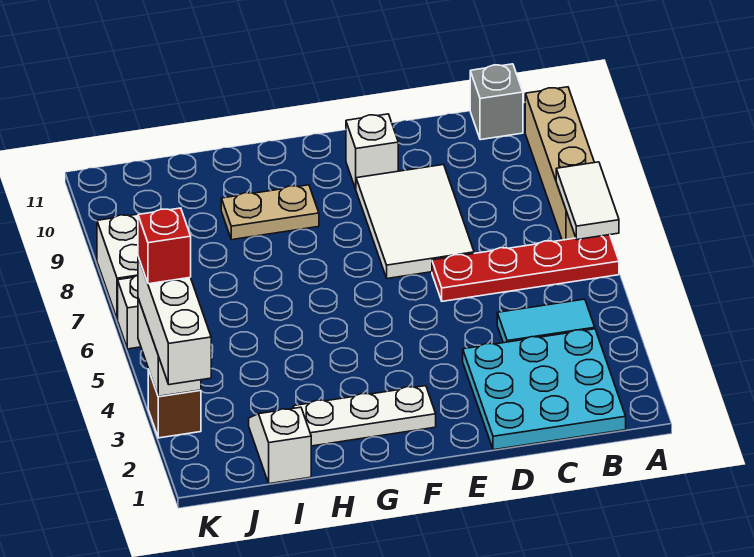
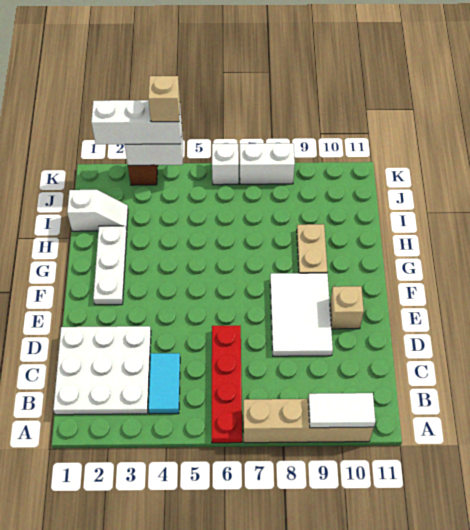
white 1x2 tile [556,162,619,240] -> white 1x2 tile moved to [308,393,375,428]
cyan 3x3 plate [463,329,626,450] -> white 3x3 plate [53,326,151,415]
grey 1x1 brick [470,64,523,140] -> none
white 2x3 tile [356,165,474,279] -> white 2x3 tile turned to [270,273,333,356]
white 1x1 brick [346,114,398,189] -> tan 1x1 brick [330,286,364,329]
red 1x1 brick [138,208,191,284] -> tan 1x1 brick [148,76,180,122]

